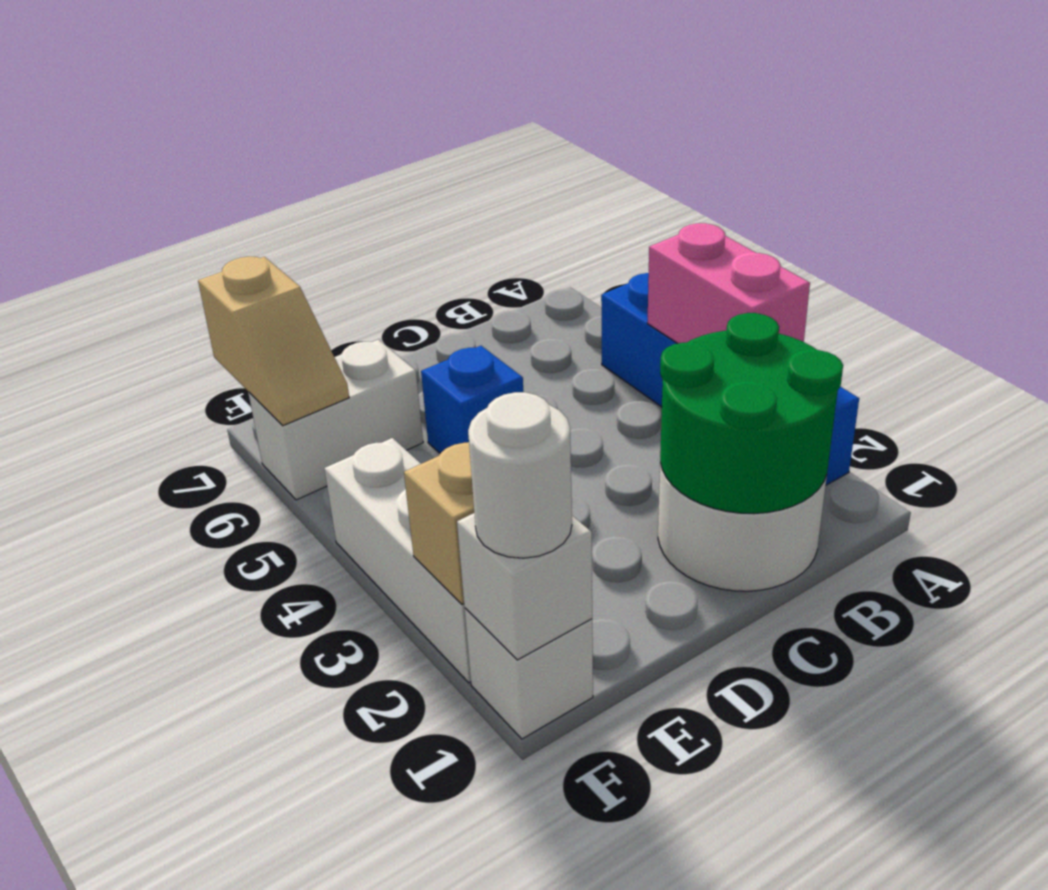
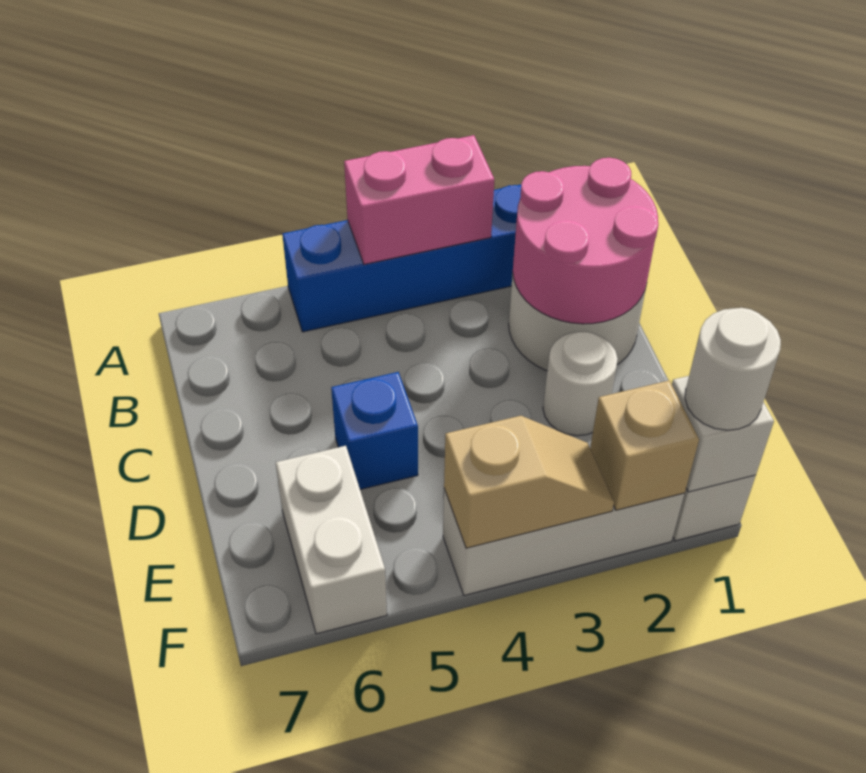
green 2x2 round brick [660,313,843,514] -> pink 2x2 round brick [513,158,658,324]
none -> white 1x1 round brick [543,331,618,436]
tan 1x2 slope [198,257,349,426] -> tan 1x2 slope moved to [444,416,614,548]

